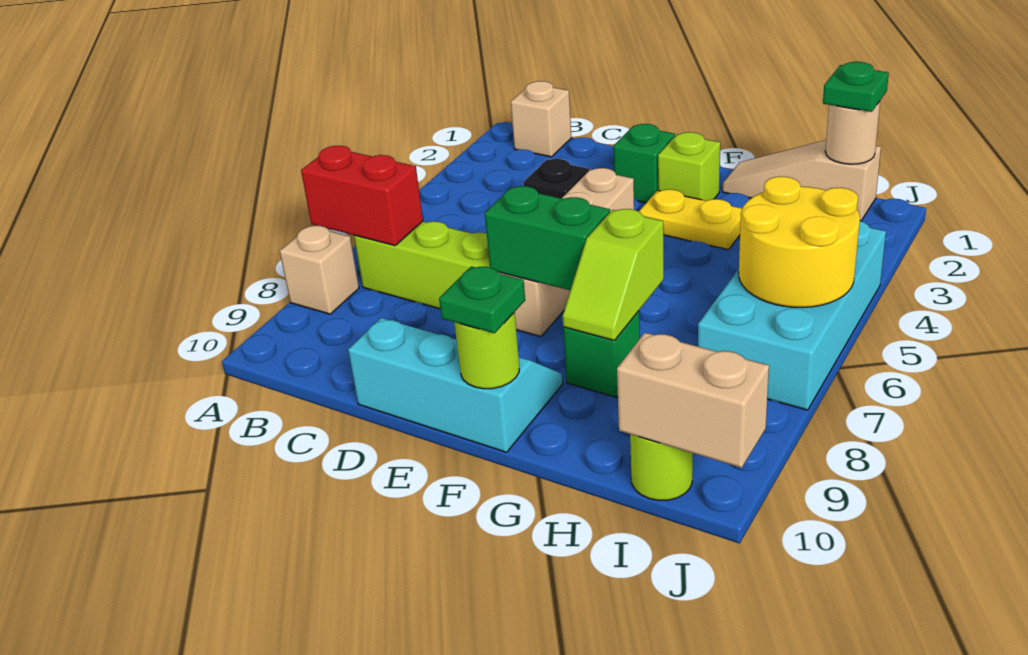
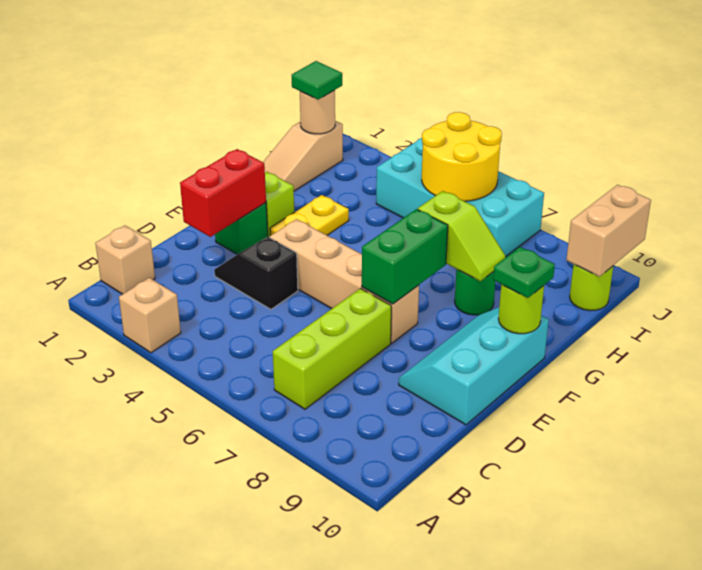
red 1x2 brick [301,146,423,246] -> red 1x2 brick moved to [180,149,266,237]
tan 1x1 brick [280,226,359,314] -> tan 1x1 brick moved to [119,278,181,353]
green 1x1 brick [563,311,640,397] -> green 1x1 round brick [455,269,495,315]
green 1x1 plate [823,62,889,112] -> green 1x1 tile [292,61,342,100]

